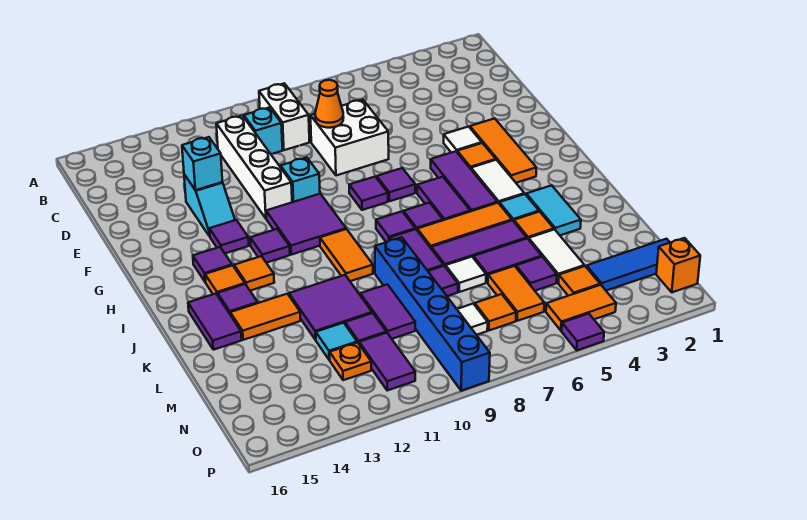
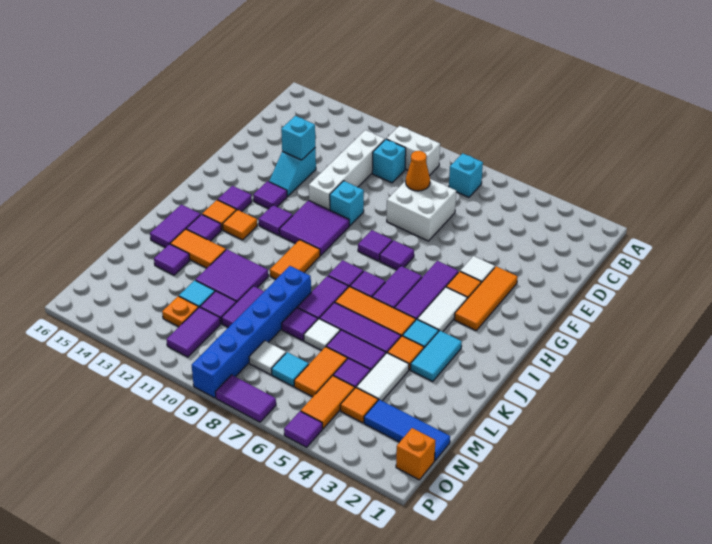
none -> cyan 1x1 brick [449,153,483,197]
white 1x2 brick [259,83,309,150] -> white 1x2 brick turned to [387,126,440,176]
none -> purple 1x1 tile [154,244,190,275]
orange 1x1 tile [475,294,516,330] -> cyan 1x1 tile [272,352,309,386]
orange 1x2 tile [546,285,616,331] -> orange 1x2 tile turned to [301,376,355,429]
none -> purple 1x2 tile [215,375,276,422]

